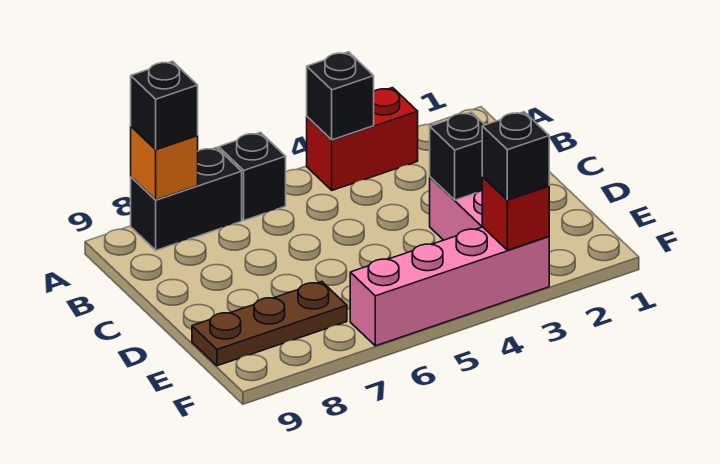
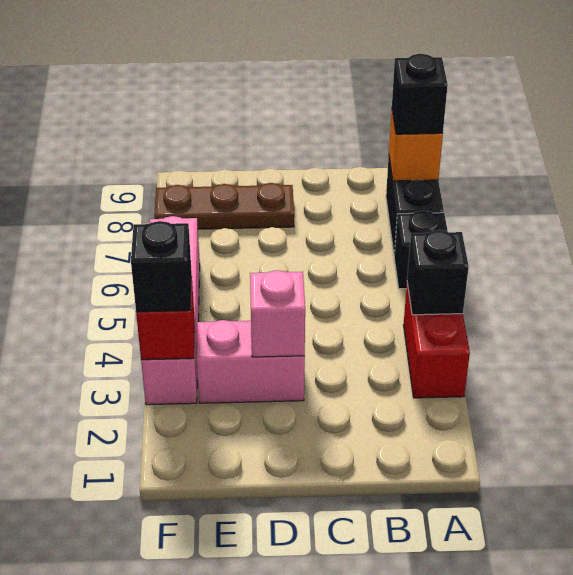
black 1x1 brick [430,112,485,200] -> pink 1x1 brick [250,270,305,357]
brown 1x3 plate [192,282,347,366] -> brown 1x3 plate turned to [154,183,294,229]

